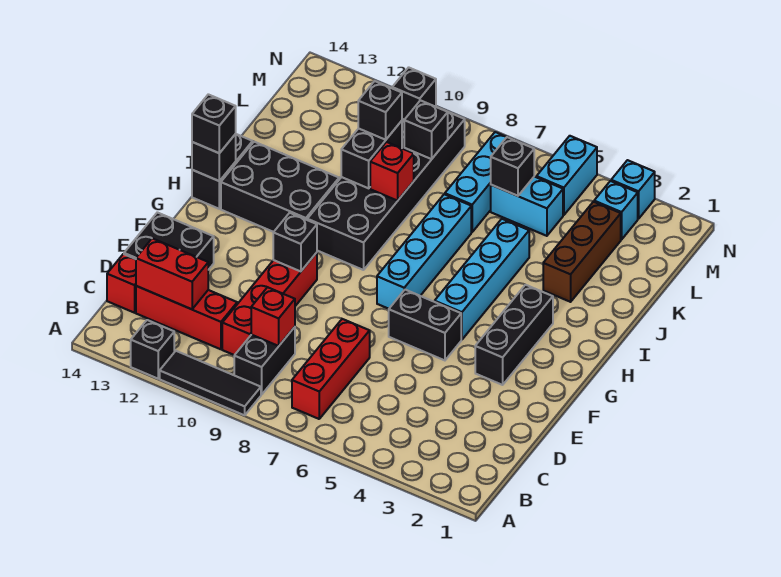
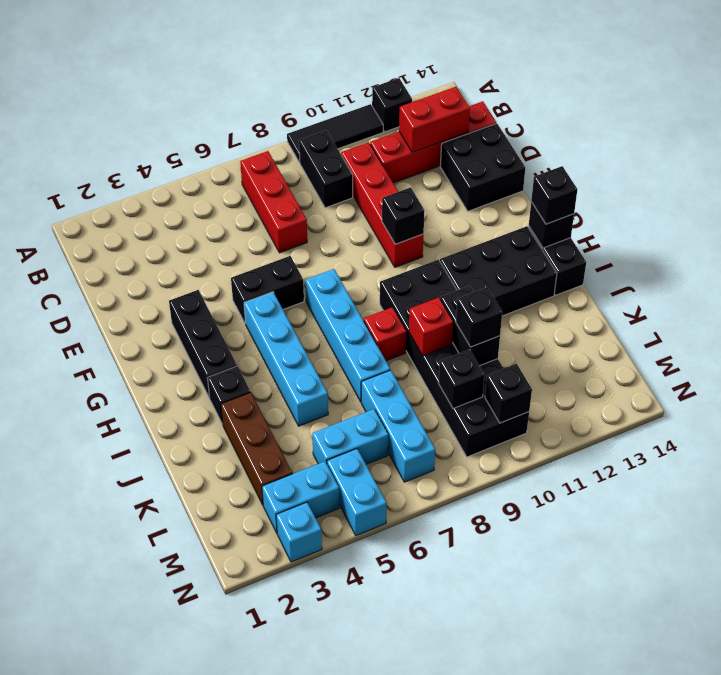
red 1x1 brick [251,287,295,346] -> red 1x1 brick moved to [364,307,407,361]
black 1x1 brick [491,137,534,196] -> black 1x1 brick moved to [208,366,251,424]
cyan 1x1 brick [594,181,638,240] -> cyan 1x2 brick [262,461,340,533]

